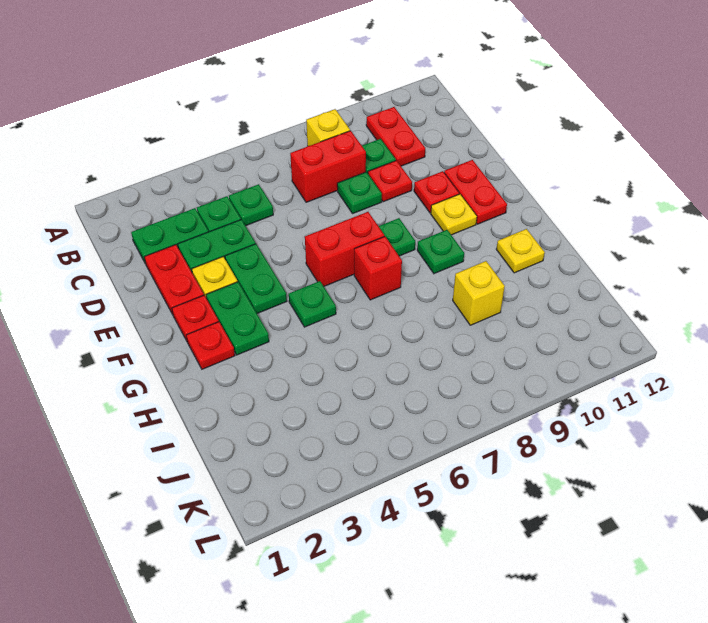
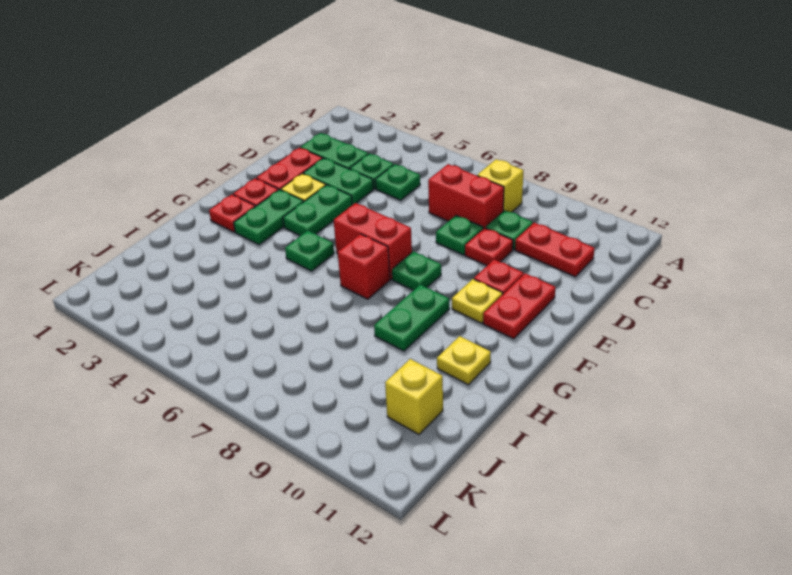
red 1x2 plate [366,107,425,166] -> red 1x2 plate turned to [515,223,595,277]
green 1x1 plate [417,230,464,274] -> green 1x2 plate [374,285,449,351]
yellow 1x1 brick [453,261,505,325] -> yellow 1x1 brick moved to [385,359,443,434]

